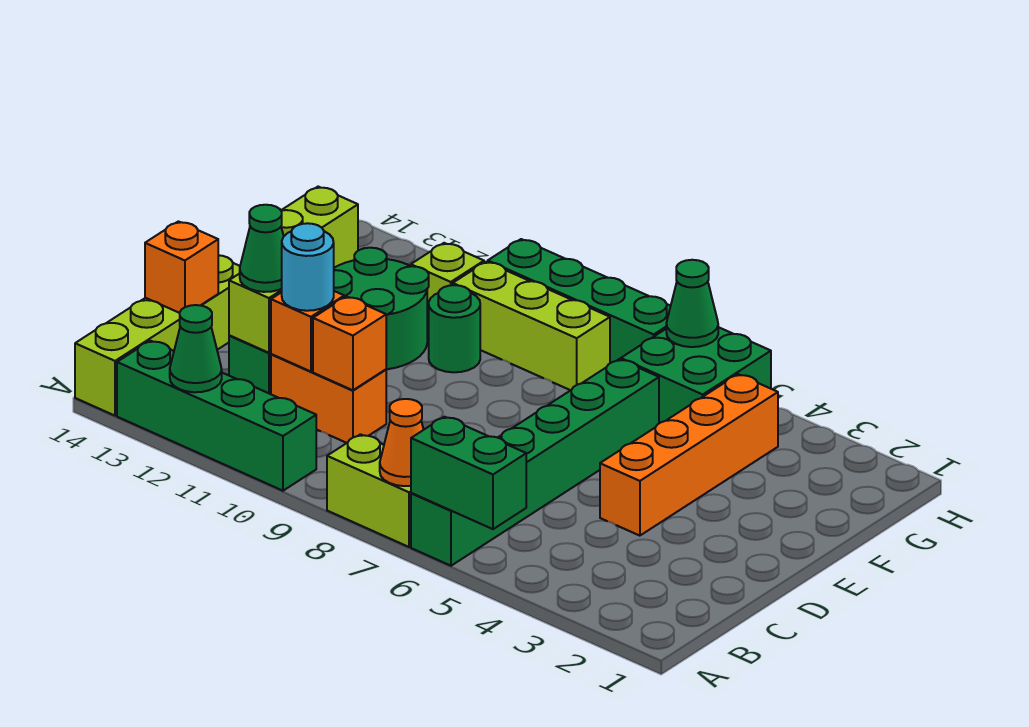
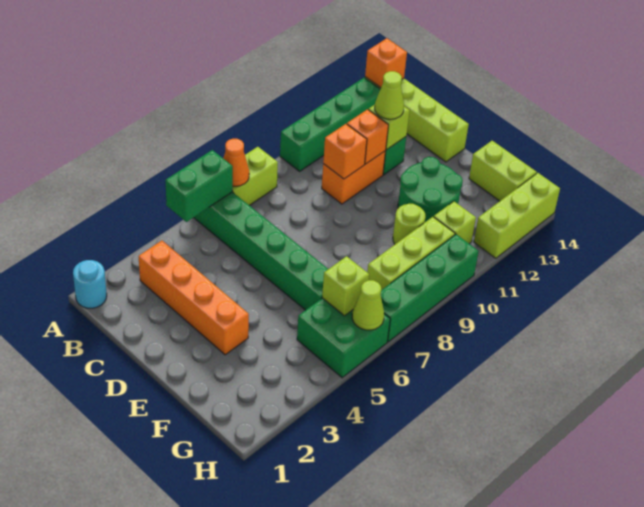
green 1x1 cone [170,305,222,392] -> none
cyan 1x1 round brick [282,223,334,311] -> cyan 1x1 round brick moved to [73,260,107,308]
green 1x1 cone [240,205,284,292] -> lime 1x1 cone [375,71,404,119]
orange 1x1 brick [145,221,218,313] -> orange 1x1 brick moved to [365,38,407,88]
orange 1x4 brick [600,374,778,536] -> orange 1x4 brick moved to [139,241,249,355]
green 1x1 round brick [429,285,480,372] -> lime 1x1 round brick [393,204,425,244]
none -> lime 1x1 brick [322,256,369,316]
green 1x1 cone [666,260,718,347] -> lime 1x1 cone [352,280,384,330]
none -> lime 1x3 brick [474,173,560,258]

